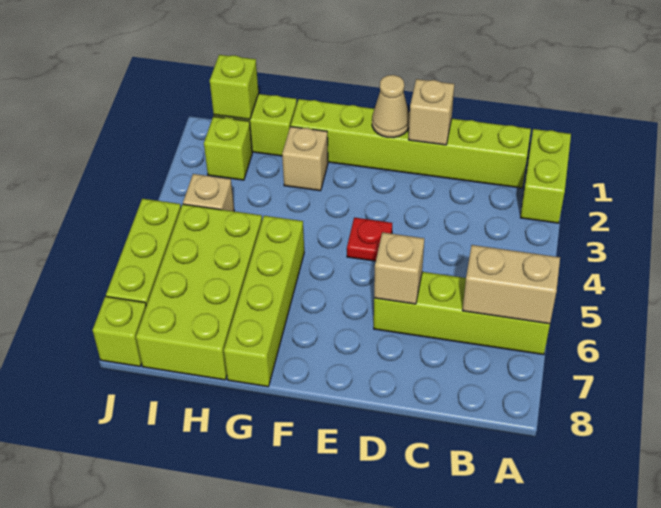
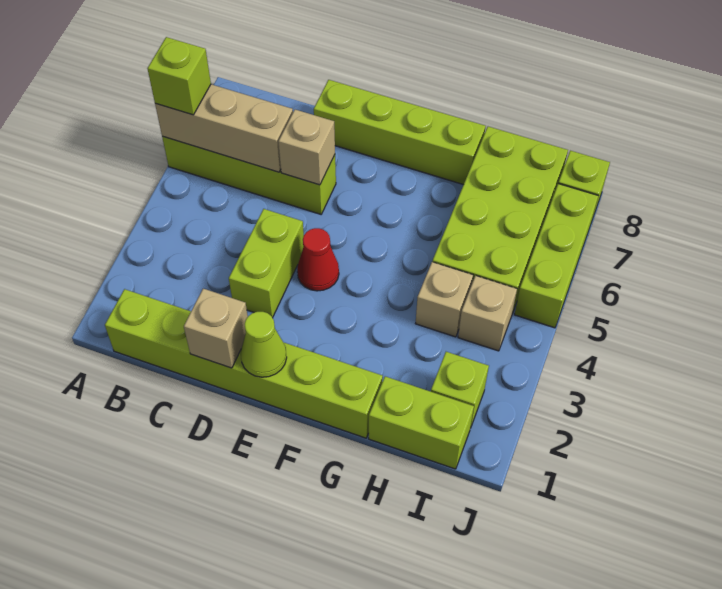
lime 1x2 brick [520,129,571,223] -> lime 1x2 brick moved to [229,209,304,318]
tan 1x2 brick [463,245,560,324] -> tan 1x3 brick [155,84,293,172]
tan 1x1 cone [372,75,410,138] -> lime 1x1 cone [241,312,287,377]
red 1x1 plate [347,217,392,261] -> red 1x1 cone [297,228,339,291]
tan 1x1 brick [282,126,328,191] -> tan 1x1 brick moved to [415,262,473,337]
lime 1x4 brick [224,216,304,387] -> lime 1x4 brick turned to [314,80,486,185]
lime 1x1 brick [210,55,259,119] -> lime 1x1 brick moved to [148,37,211,115]

